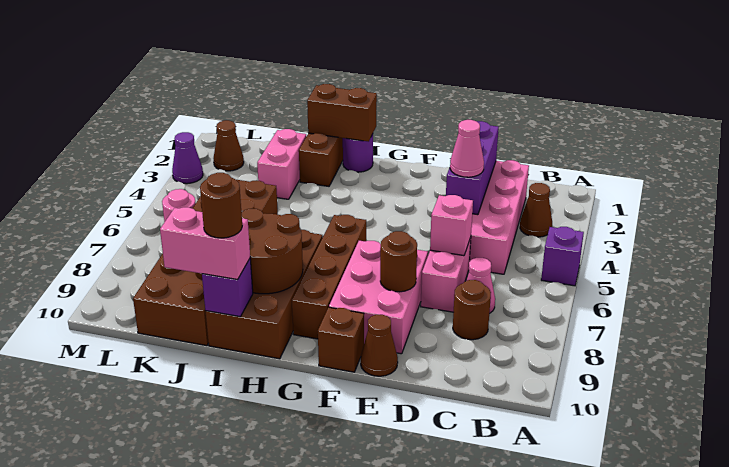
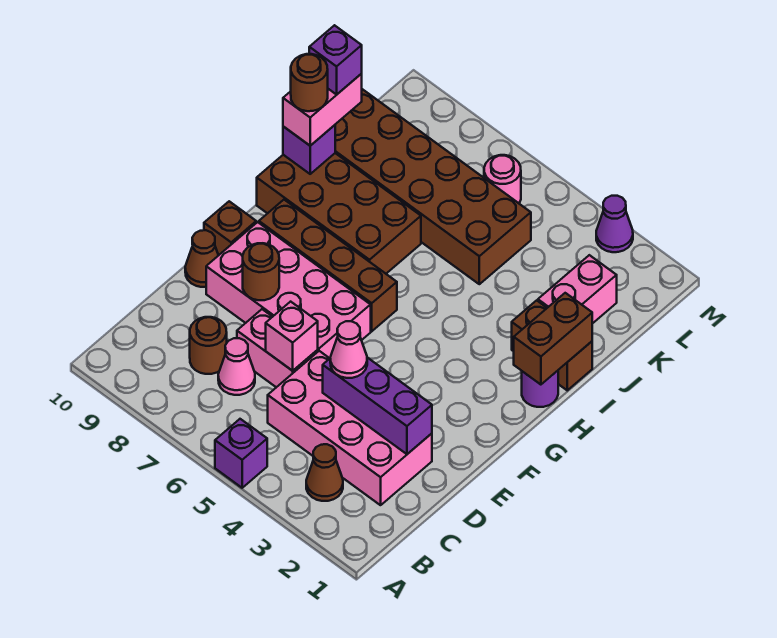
pink 2x3 brick [329,241,428,354] -> pink 2x4 brick [206,222,371,358]
brown 2x2 round brick [242,209,303,294] -> none
pink 1x2 brick [257,129,306,199] -> pink 1x2 brick turned to [538,255,617,324]
none -> purple 1x1 brick [309,25,362,94]
brown 1x1 cone [213,120,244,171] -> none

